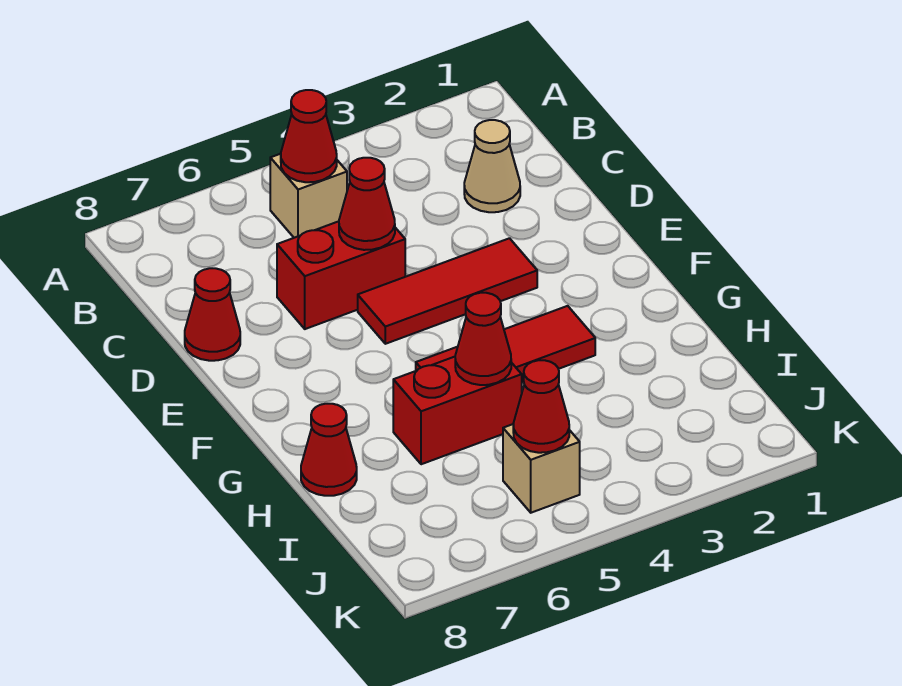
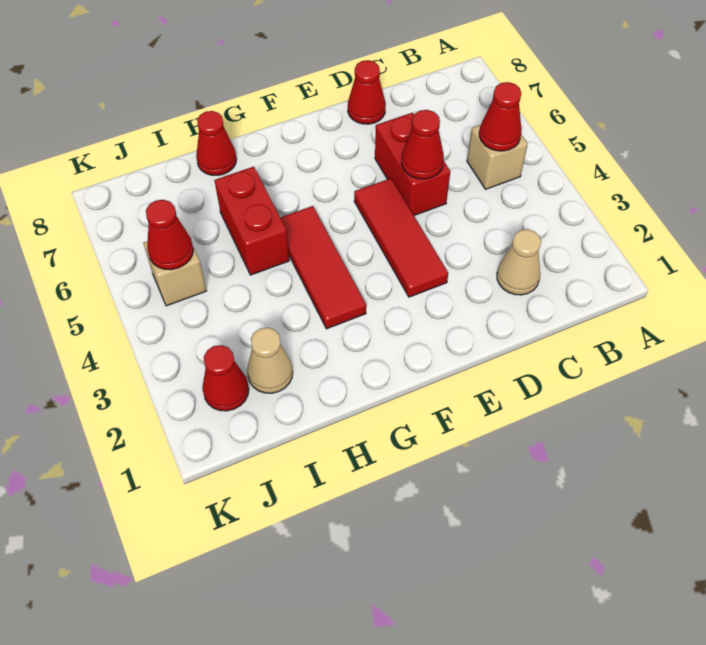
red 1x1 cone [455,293,511,385] -> red 1x1 cone moved to [202,345,249,411]
none -> tan 1x1 cone [247,328,293,393]

